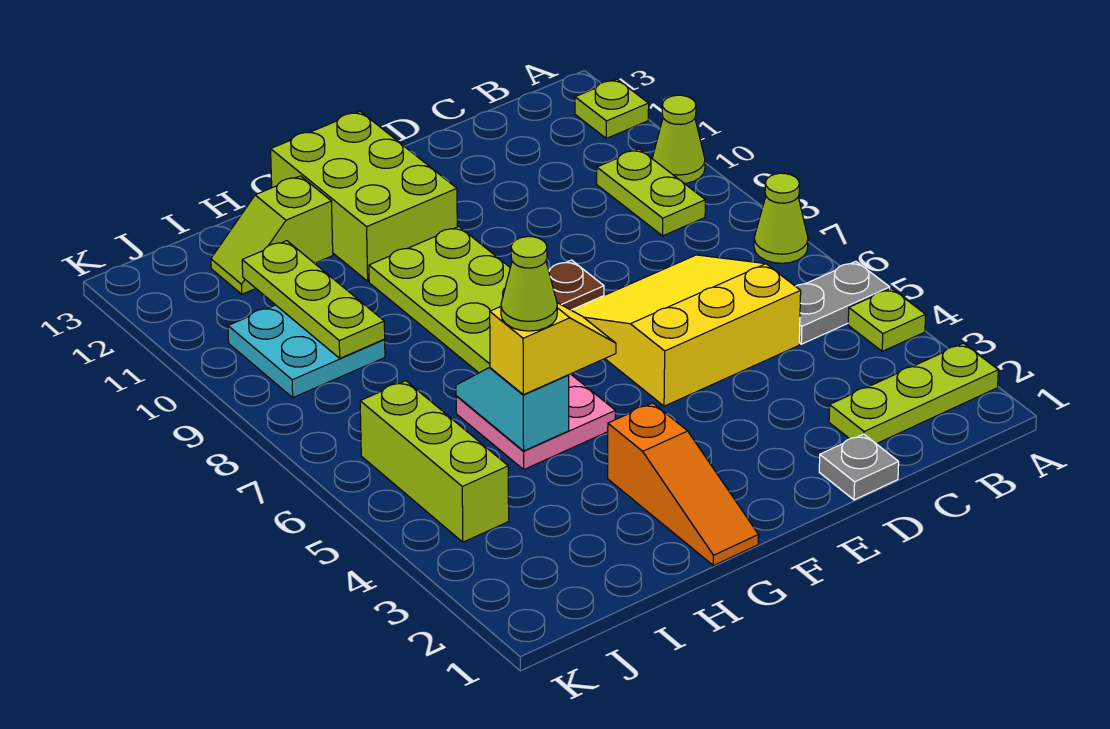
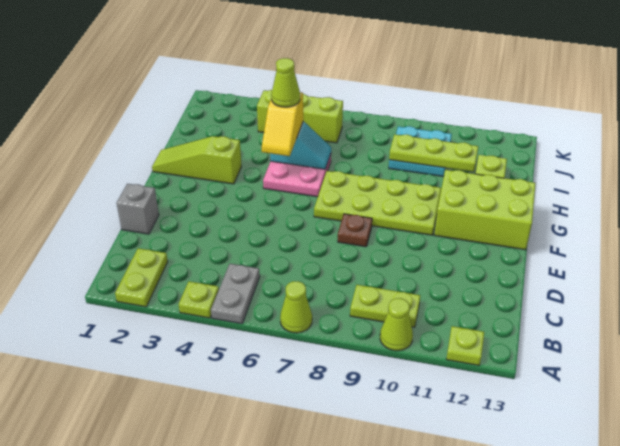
lime 1x3 plate [829,343,998,444] -> lime 1x2 plate [115,248,168,307]
yellow 3x3 slope [572,255,801,406] -> none
grey 1x1 plate [819,434,899,500] -> grey 1x1 brick [117,184,159,234]
orange 1x3 slope [608,403,759,565] -> lime 1x3 slope [152,136,242,184]

